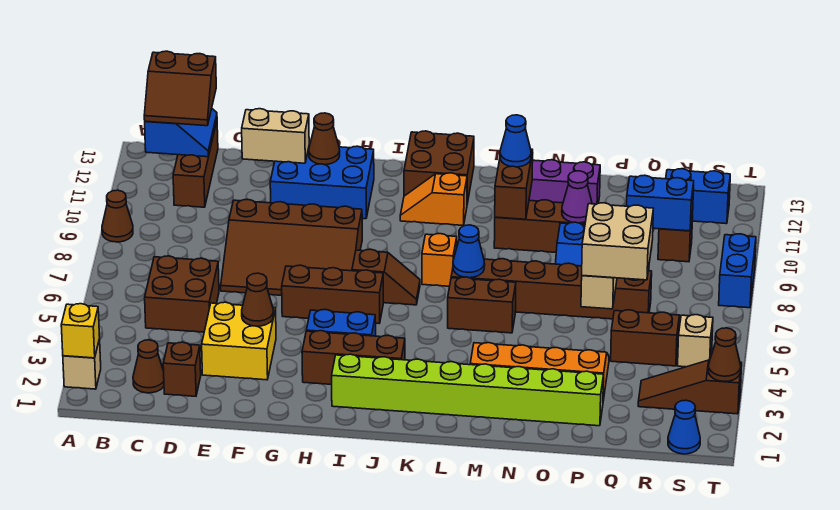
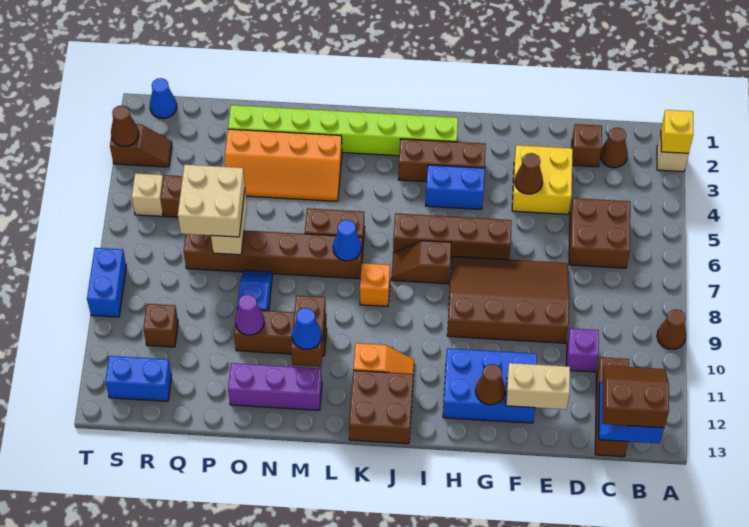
none -> purple 1x1 brick [566,328,599,372]
brown 1x3 brick [282,265,383,323] -> brown 1x4 brick [393,213,512,260]
blue 1x2 brick [627,175,694,231] -> none
brown 1x3 slope [638,360,742,414] -> brown 1x2 slope [110,124,172,167]

